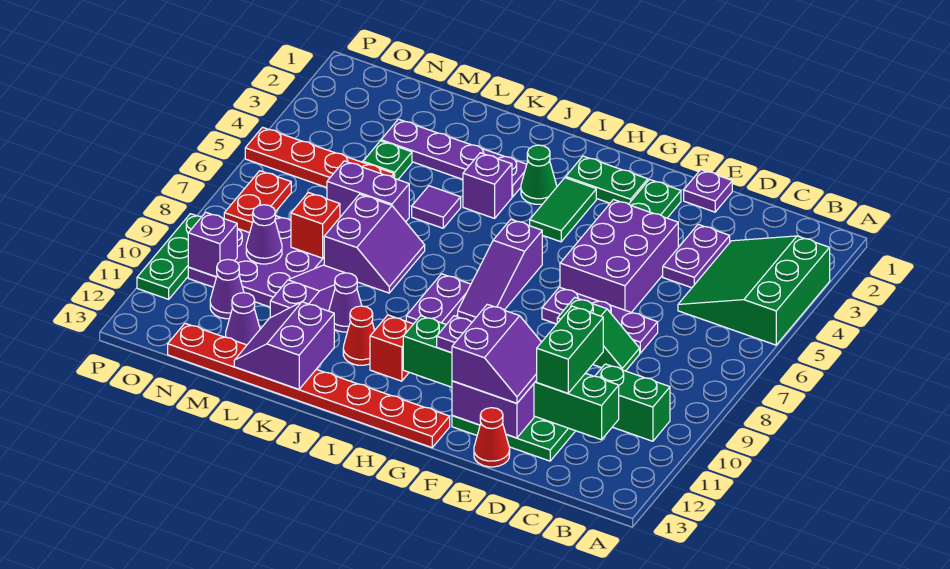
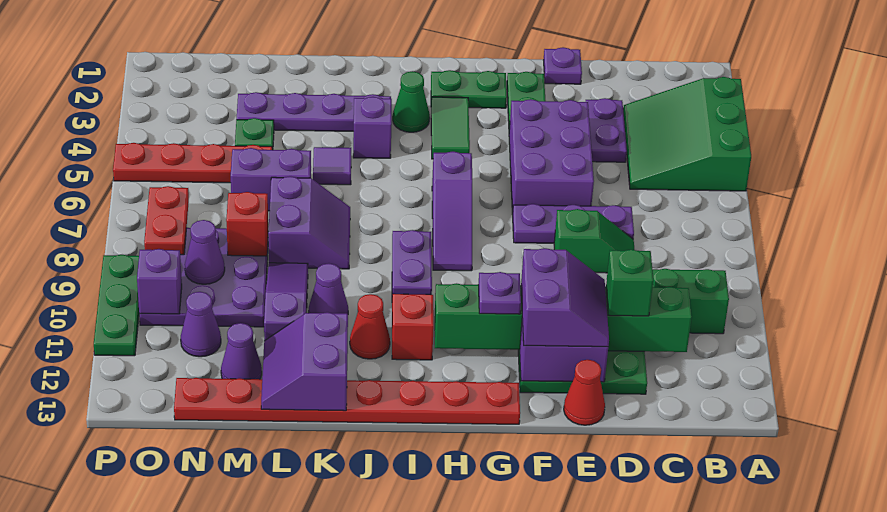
green 1x2 brick [537,306,603,393] -> green 1x1 brick [606,250,653,316]

